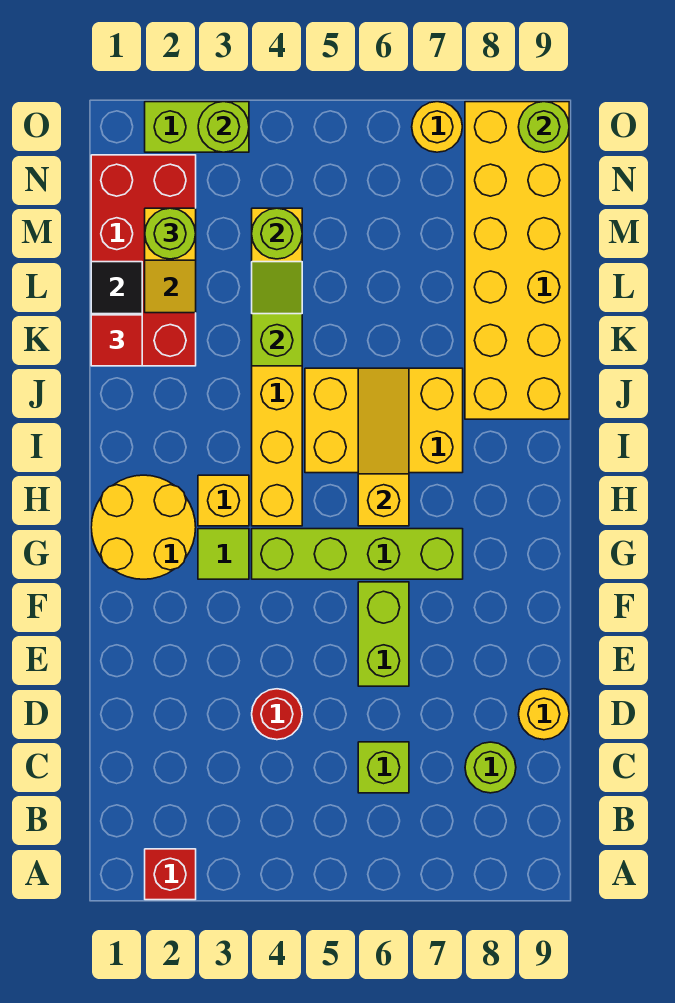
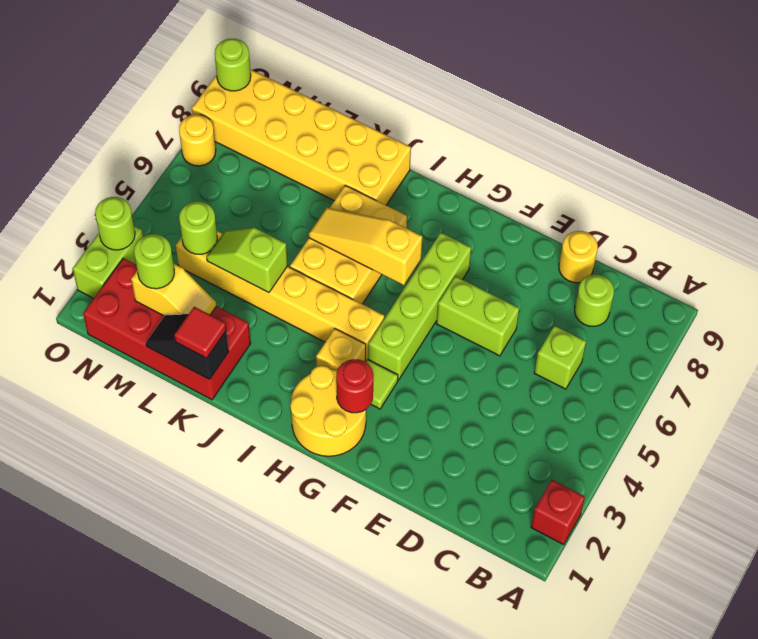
red 1x1 round brick [252,689,302,740] -> red 1x1 round brick moved to [336,359,374,413]

